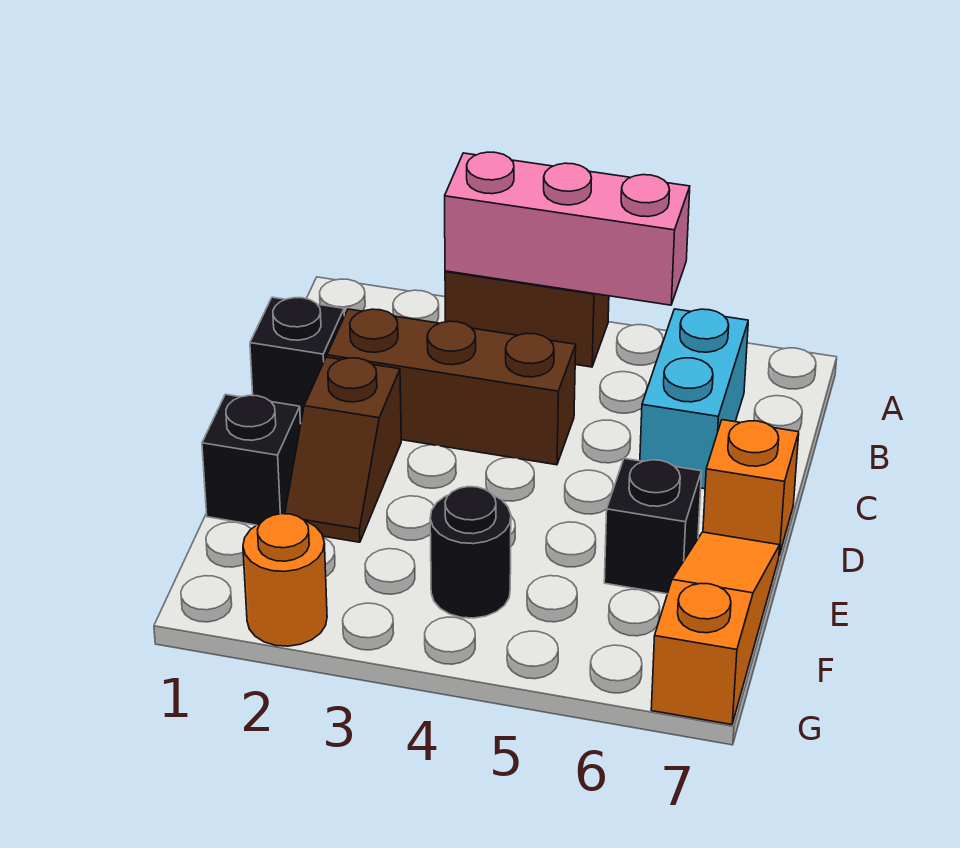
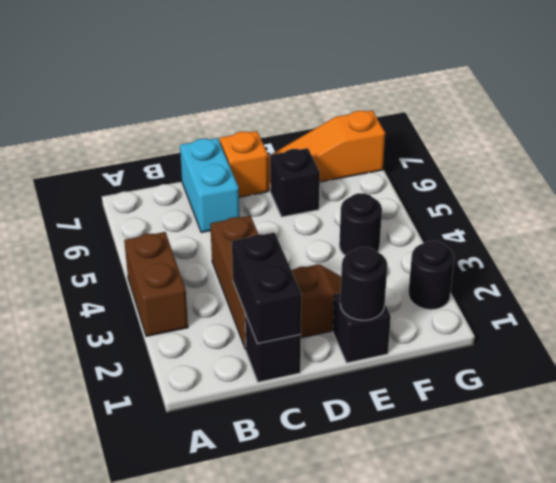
pink 1x3 brick [445,152,690,305] -> none
cyan 1x2 brick [640,309,748,489] -> cyan 1x2 brick turned to [180,138,239,232]
none -> black 1x2 brick [232,233,301,343]
none -> black 1x1 round brick [340,247,387,320]
orange 1x1 round brick [243,514,327,646] -> black 1x1 round brick [408,241,455,310]

